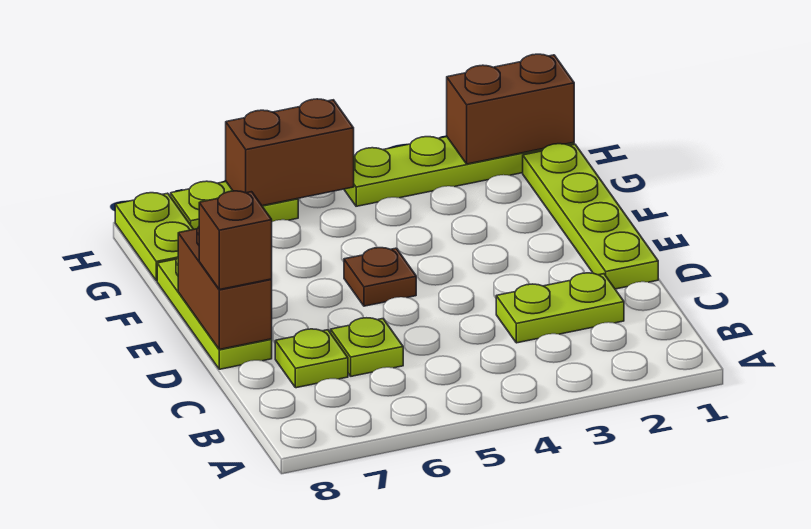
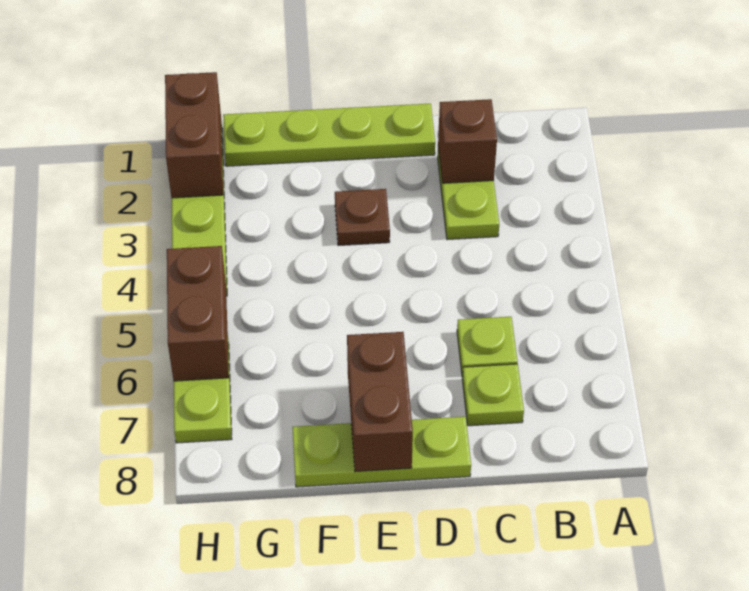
brown 1x2 brick [178,227,272,349] -> brown 1x2 brick turned to [347,332,413,472]
brown 1x1 brick [199,191,272,290] -> brown 1x1 brick moved to [438,99,497,183]
brown 1x1 plate [344,248,416,306] -> brown 1x1 plate moved to [335,189,390,246]
lime 1x2 plate [115,193,193,281] -> none

